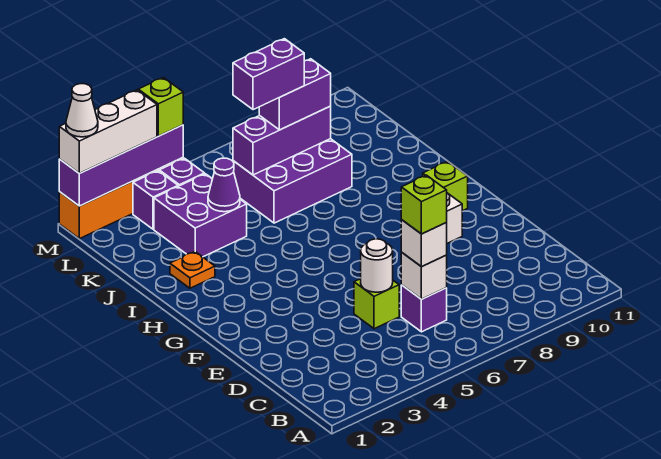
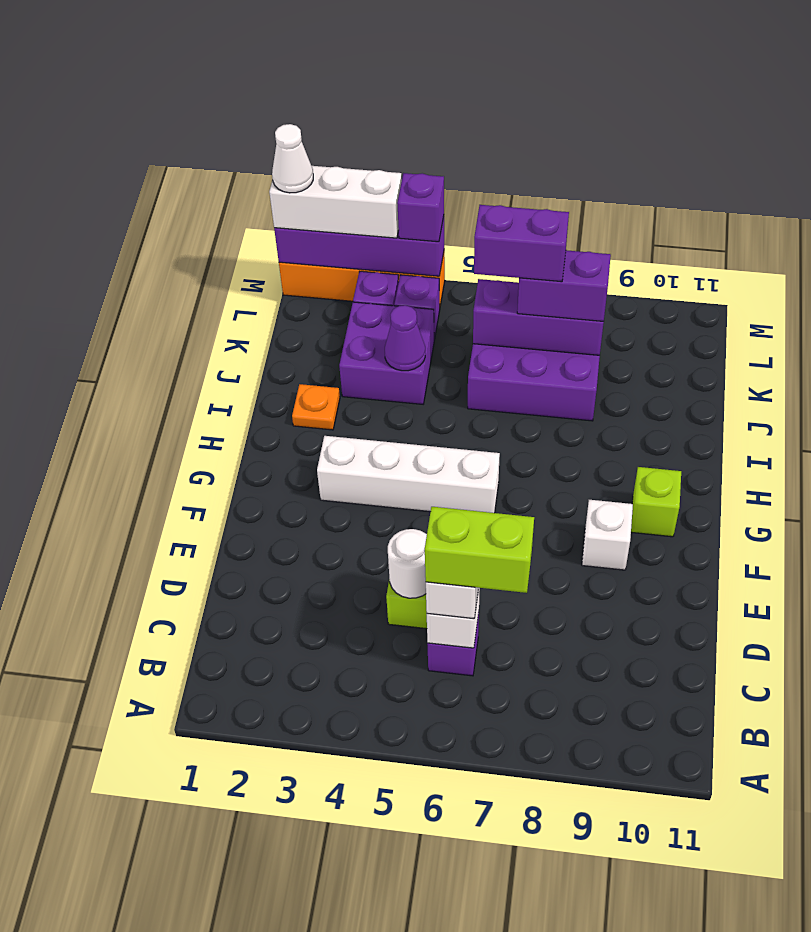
lime 1x1 brick [401,175,447,234] -> lime 1x2 brick [425,507,534,593]
none -> white 1x4 brick [317,436,500,513]
lime 1x1 brick [138,77,183,136] -> purple 1x1 brick [397,173,444,242]

